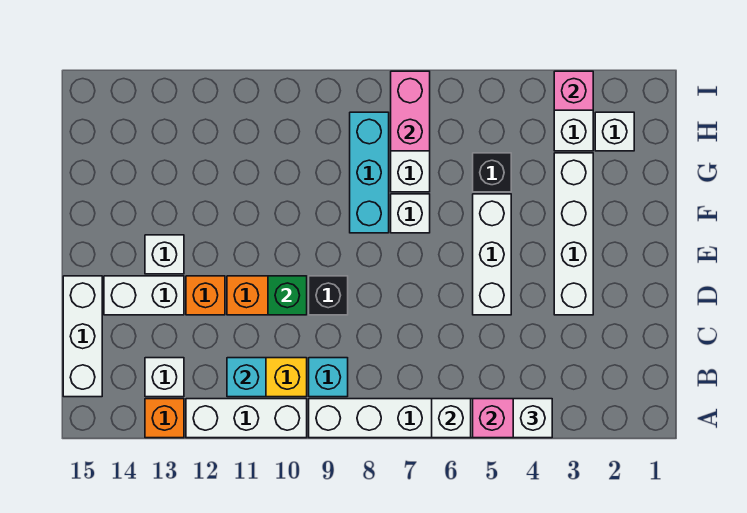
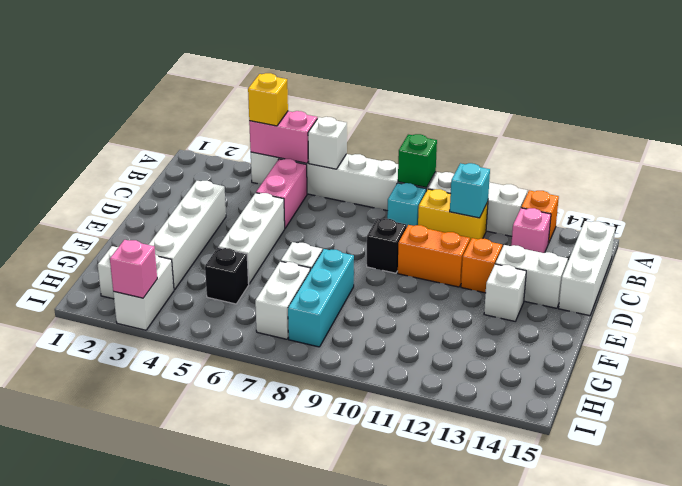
white 1x1 brick [513,399,552,438] -> yellow 1x1 brick [248,73,288,126]
white 1x1 brick [145,358,184,397] -> pink 1x1 brick [511,208,551,253]
green 1x1 brick [268,276,307,315] -> green 1x1 brick moved to [398,134,437,188]
pink 1x2 brick [391,71,430,151] -> pink 1x2 brick moved to [256,159,307,228]

